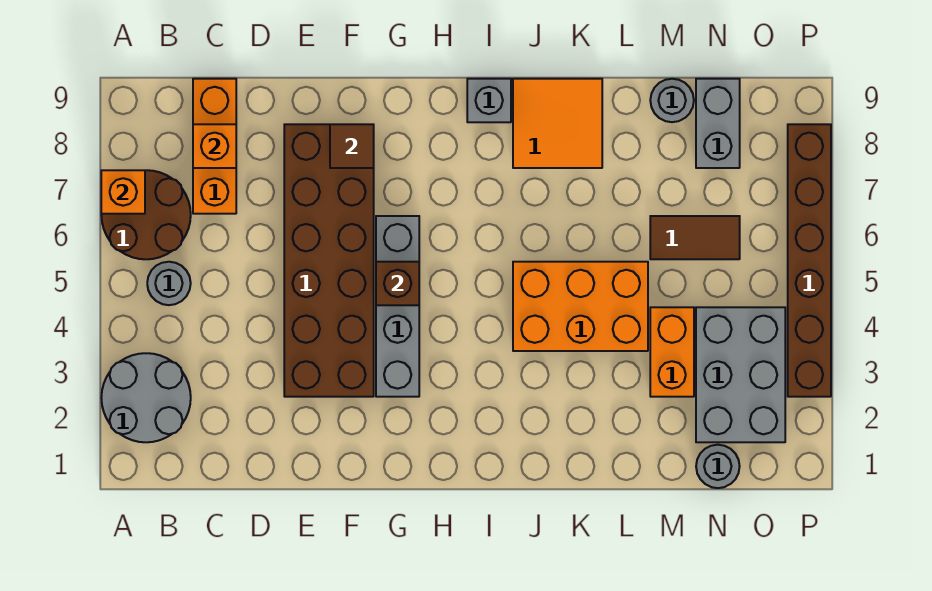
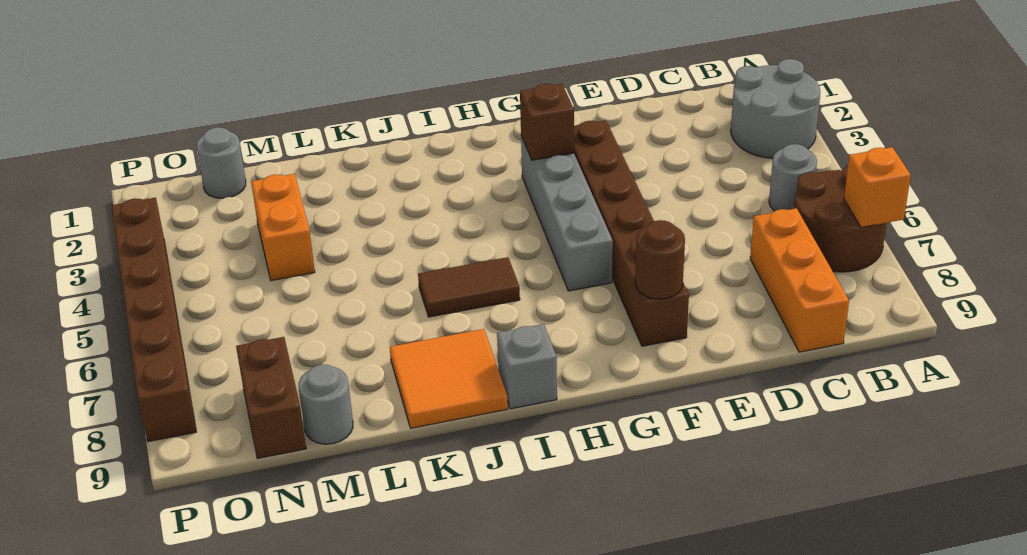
orange 1x1 brick [193,124,236,168] -> none
brown 2x6 brick [284,124,374,397] -> brown 1x6 brick [574,120,689,346]
brown 1x1 tile [330,124,374,168] -> brown 1x1 round brick [635,220,685,299]
brown 1x1 brick [376,262,419,305] -> brown 1x1 brick moved to [520,84,574,160]
orange 2x3 brick [513,262,648,351] -> none
brown 1x2 tile [650,216,740,259] -> brown 1x2 tile moved to [418,257,520,317]
grey 2x3 brick [696,307,785,442] -> none
grey 1x2 brick [696,79,740,168] -> brown 1x2 brick [236,337,306,458]

